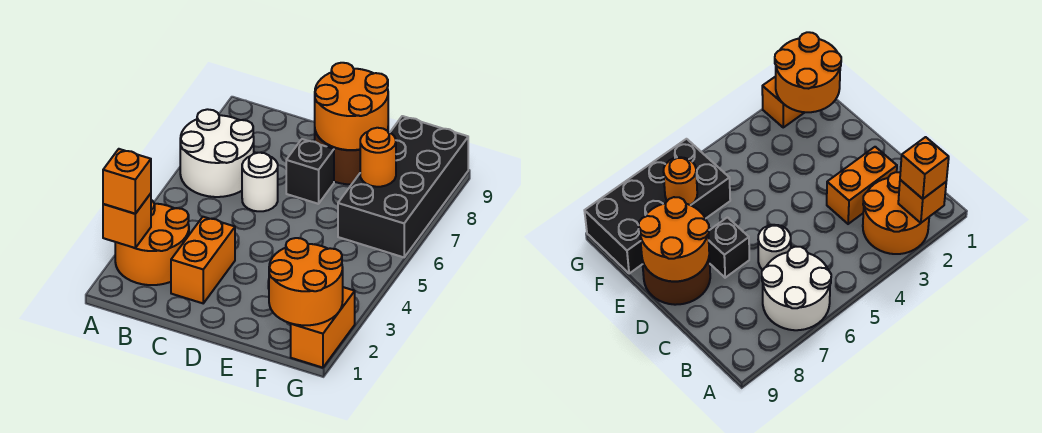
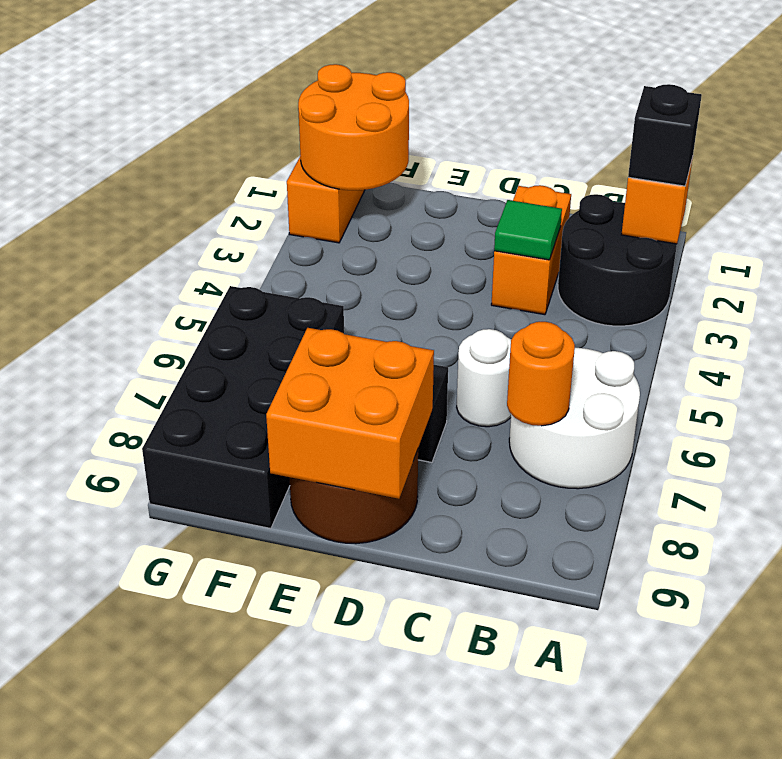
orange 2x2 round brick [115,200,189,285] -> black 2x2 round brick [558,194,677,326]
orange 1x1 brick [103,149,151,214] -> black 1x1 brick [628,84,702,186]
none -> green 1x1 tile [494,200,562,260]
orange 2x2 round brick [315,63,388,150] -> orange 2x2 brick [266,328,434,499]
orange 1x1 round brick [360,128,396,187] -> orange 1x1 round brick moved to [507,322,575,426]

